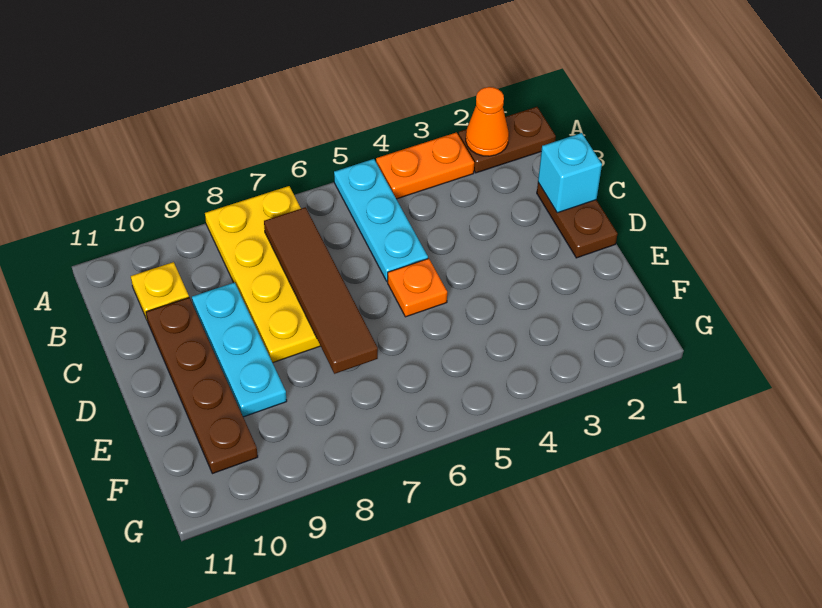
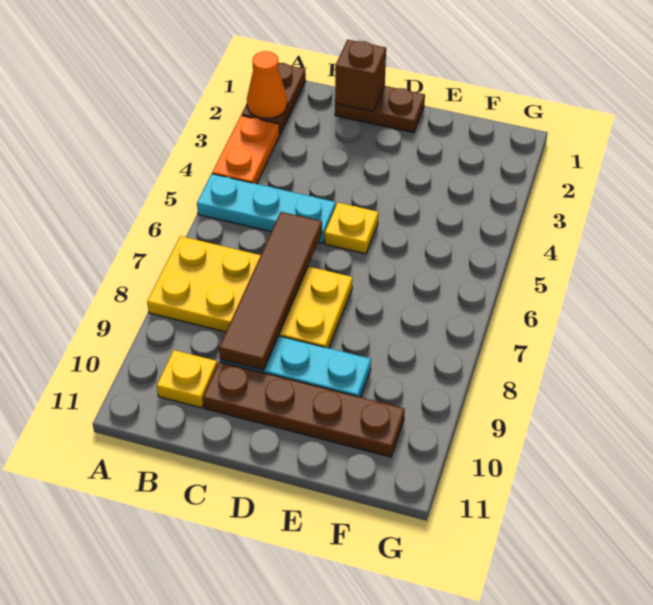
brown 1x4 tile [264,207,378,374] -> brown 1x4 tile turned to [219,212,322,370]
cyan 1x1 brick [538,133,602,213] -> brown 1x1 brick [335,40,386,112]
orange 1x1 plate [388,259,447,317] -> yellow 1x1 plate [325,203,378,254]

